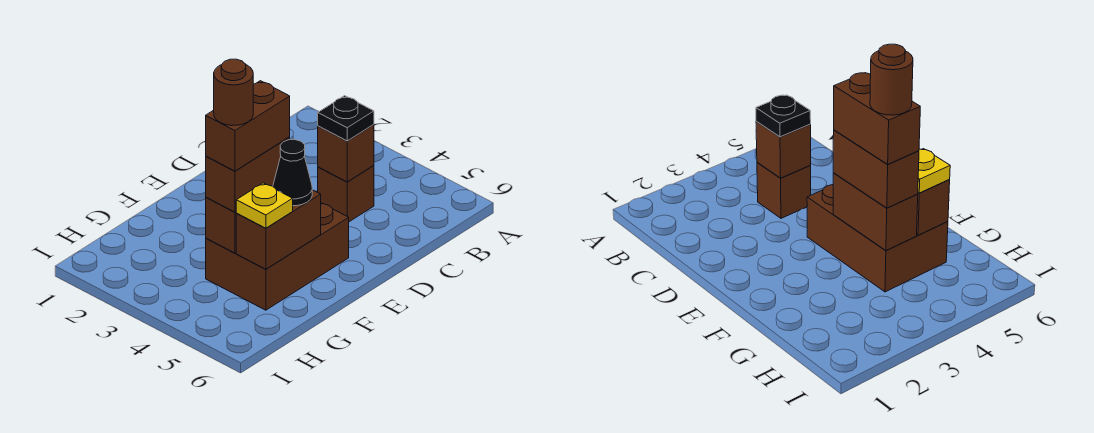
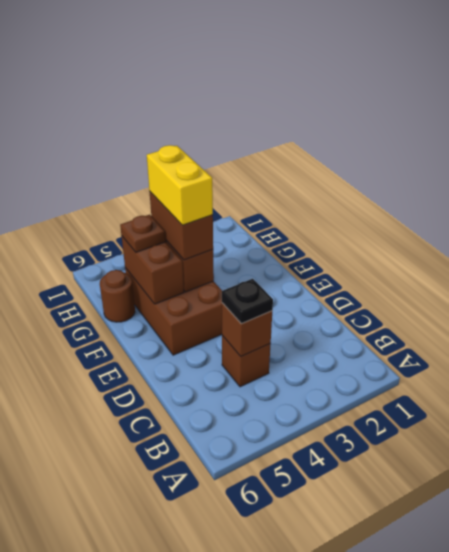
brown 1x2 brick [206,81,290,171] -> yellow 1x2 brick [147,145,213,225]
black 1x1 cone [273,140,312,206] -> none
brown 1x1 round brick [214,59,253,126] -> brown 1x1 round brick moved to [100,270,135,322]
yellow 1x1 plate [236,183,293,228] -> brown 1x1 plate [120,215,166,252]

